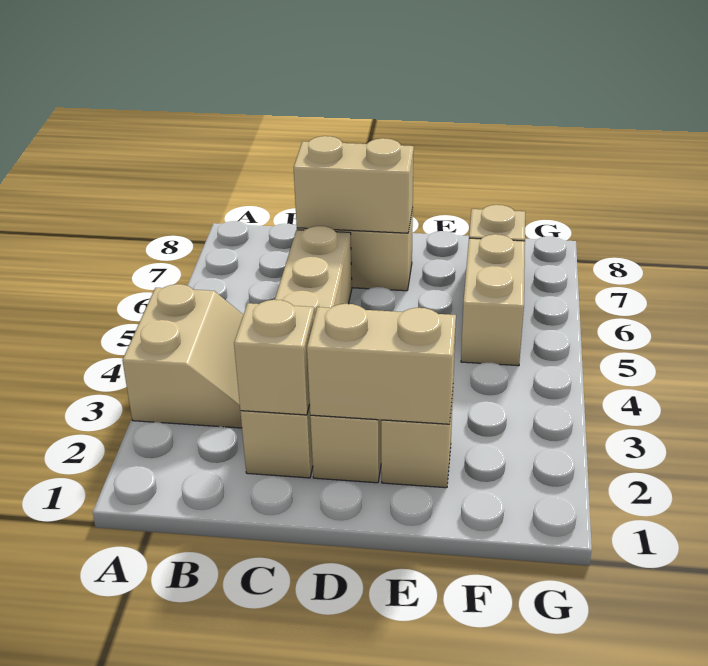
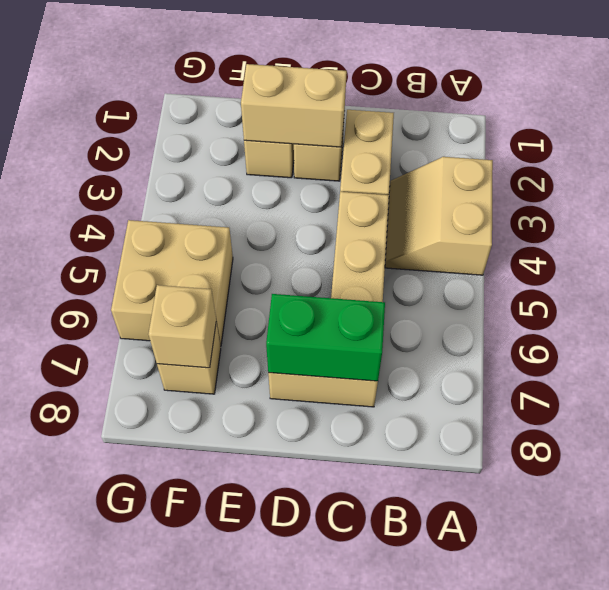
tan 1x1 brick [234,300,314,415] -> tan 1x1 brick moved to [149,285,216,368]
tan 1x2 brick [294,136,414,233] -> green 1x2 brick [266,294,385,381]
tan 1x2 brick [461,234,525,366] -> tan 2x2 brick [111,220,233,346]

